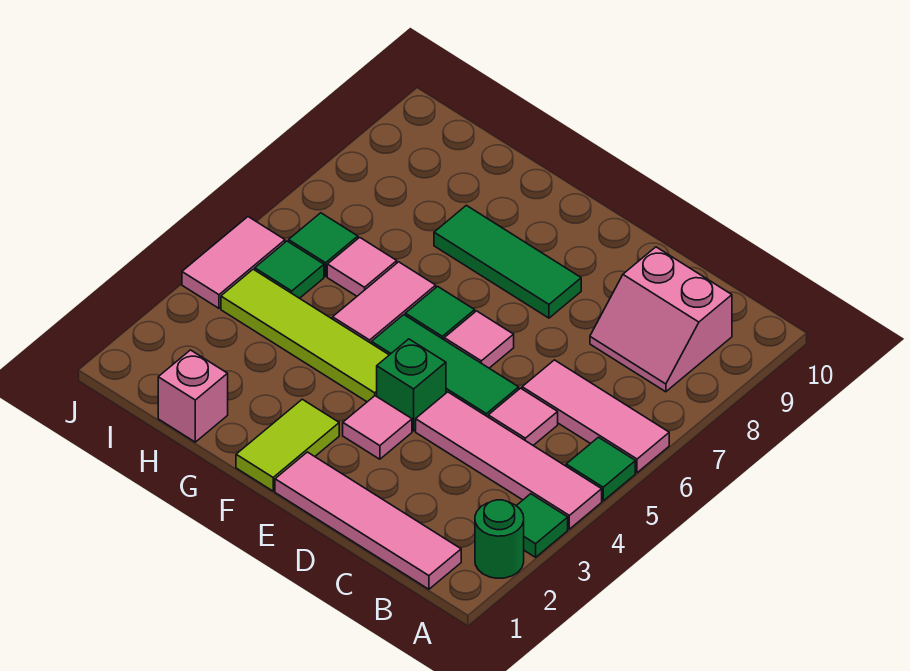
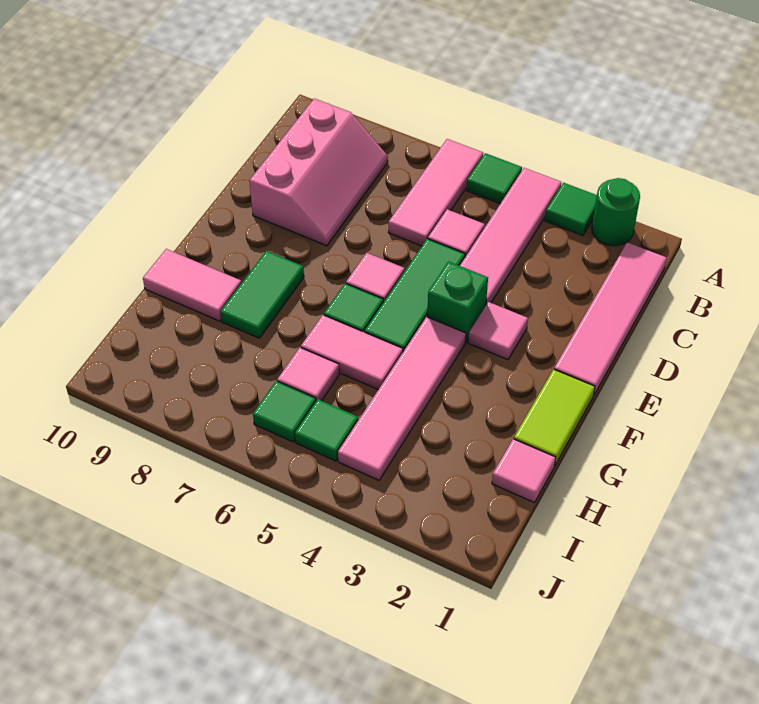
pink 2x2 slope [590,247,732,392] -> pink 2x3 slope [249,99,388,246]
green 1x3 tile [434,205,581,318] -> green 1x2 tile [221,251,304,338]
lime 1x2 tile [236,399,339,491] -> lime 1x2 tile turned to [514,369,595,466]
lime 1x4 tile [221,269,389,402] -> pink 1x4 tile [338,317,466,480]
pink 1x1 brick [158,350,228,442] -> pink 1x1 tile [492,439,556,503]
pink 1x2 tile [182,217,285,308] -> pink 1x2 tile moved to [143,249,242,321]

